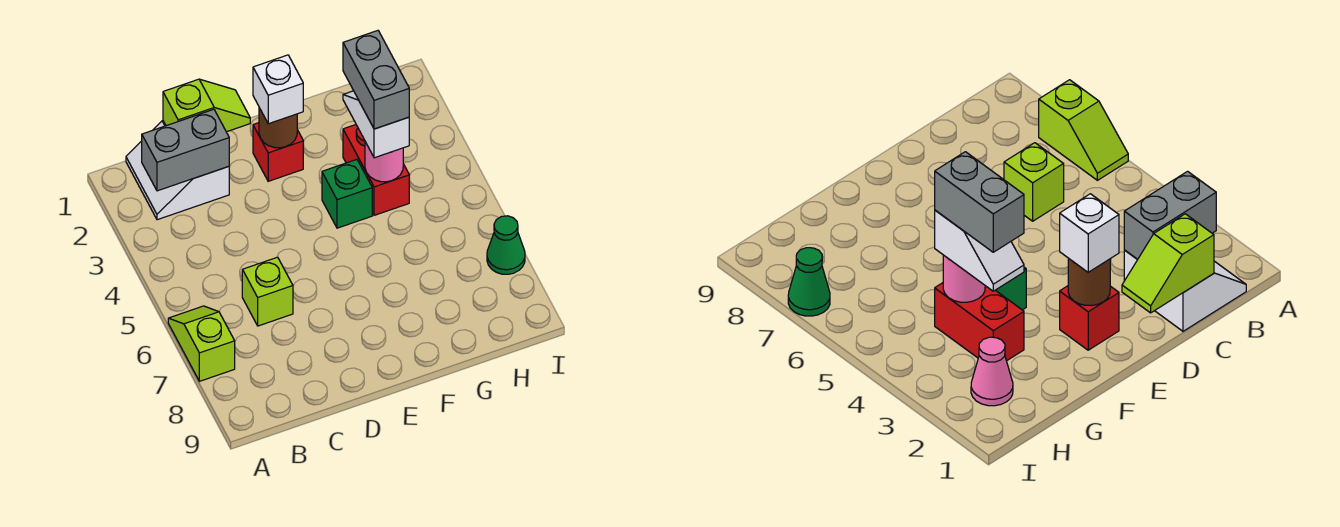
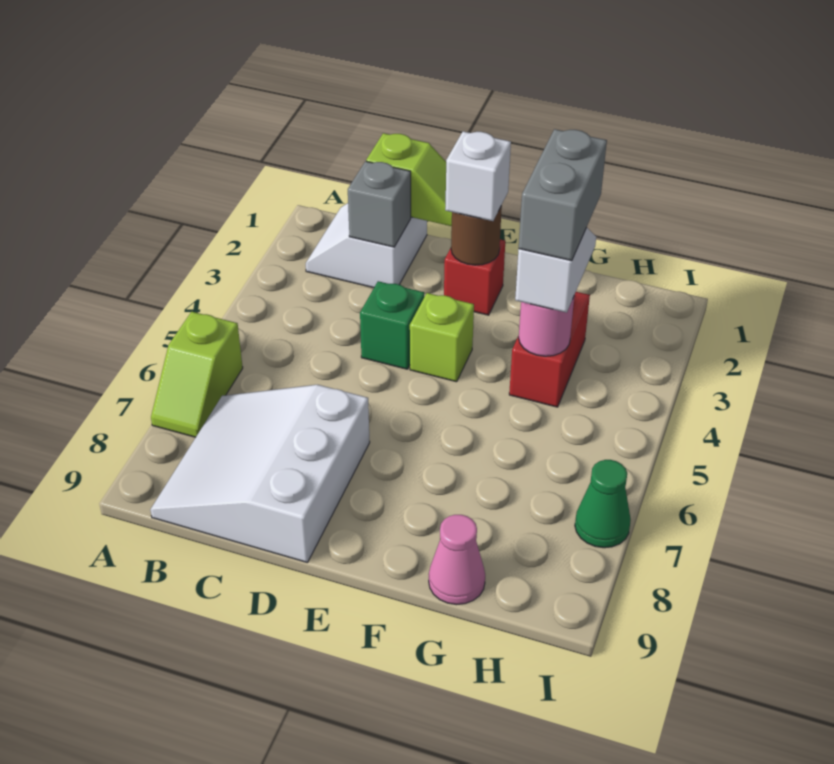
lime 1x2 slope [168,306,235,381] -> lime 1x2 slope turned to [151,312,243,437]
grey 1x2 brick [142,109,229,191] -> grey 1x1 brick [348,161,411,247]
none -> white 3x3 slope [150,385,370,563]
lime 1x1 brick [242,257,293,326] -> lime 1x1 brick moved to [410,293,474,382]
green 1x1 brick [322,160,372,228] -> green 1x1 brick moved to [360,281,424,369]
pink 1x1 cone [971,337,1013,406] -> pink 1x1 cone moved to [429,515,485,605]

